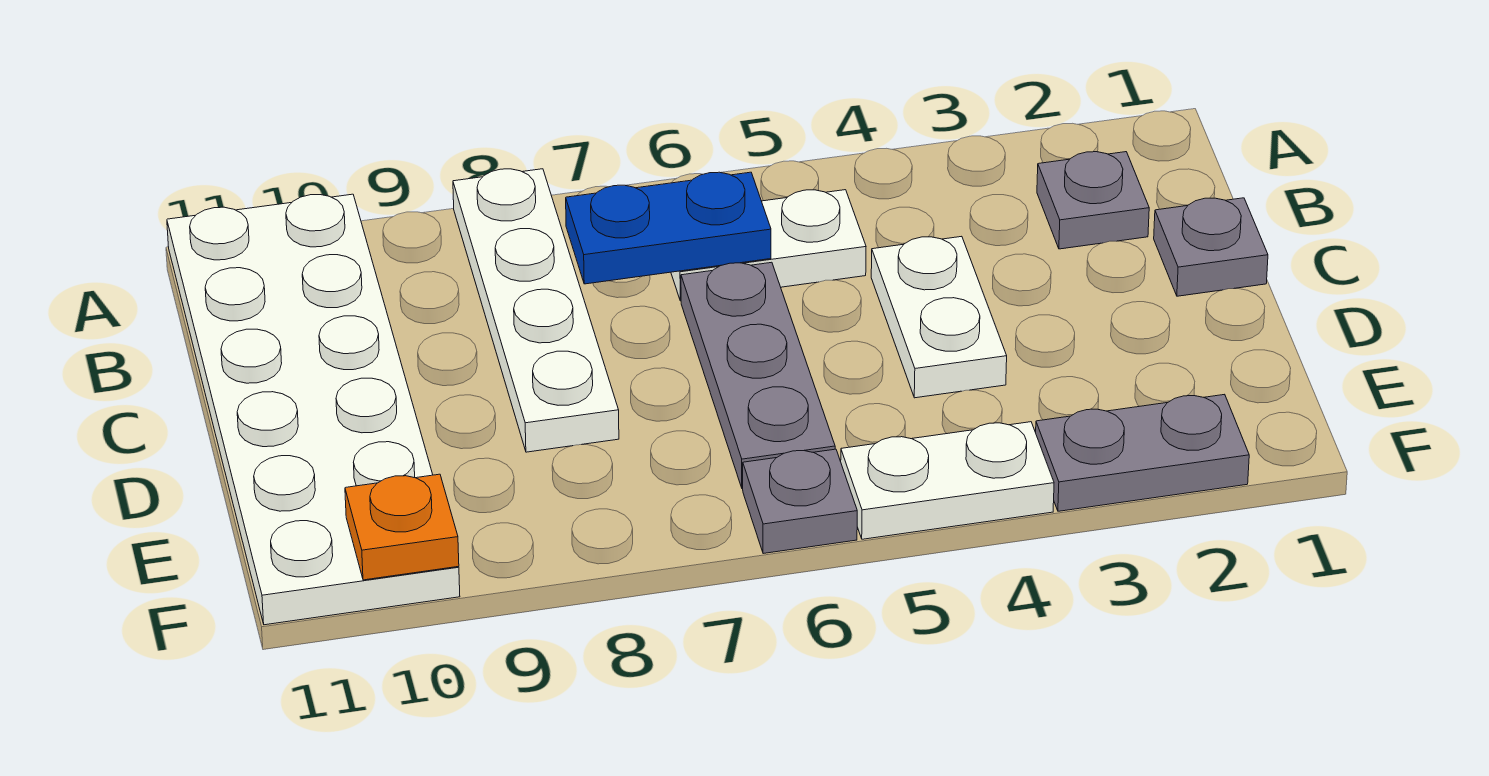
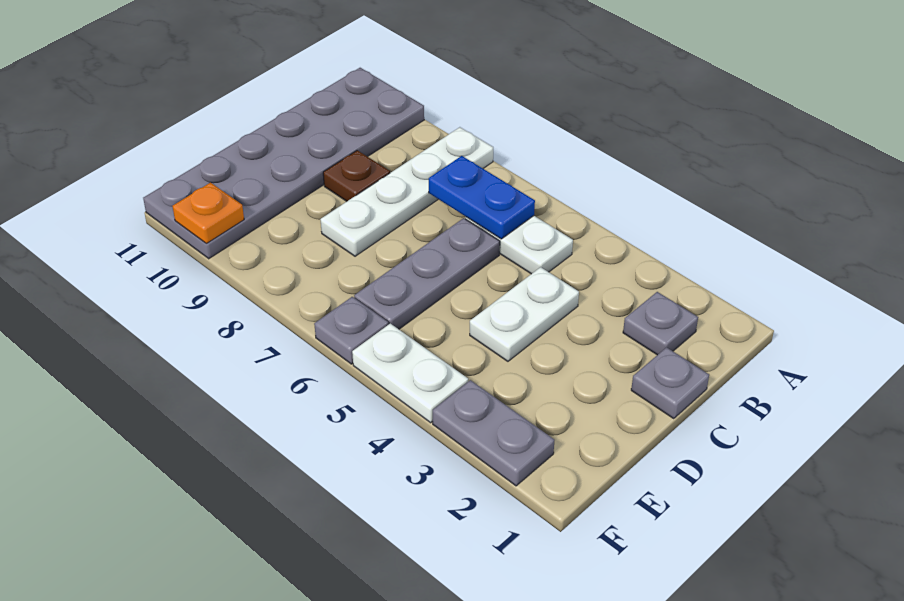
white 2x6 plate [167,194,460,625] -> grey 2x6 plate [143,68,424,259]
none -> brown 1x1 plate [323,150,390,201]

